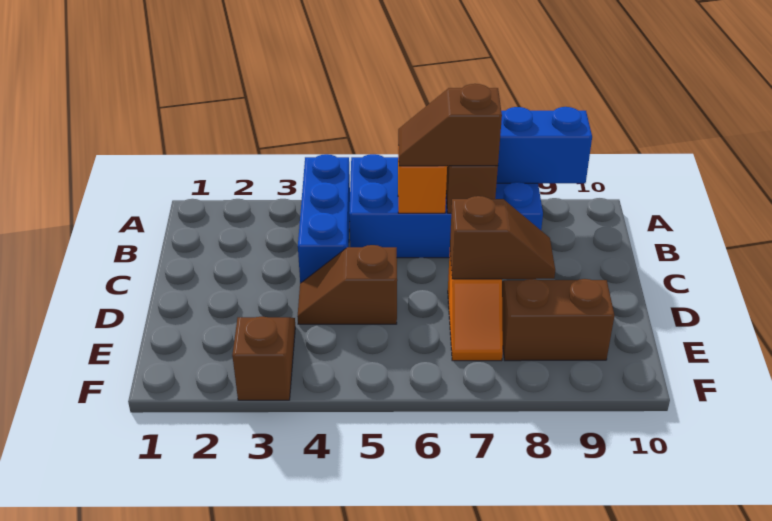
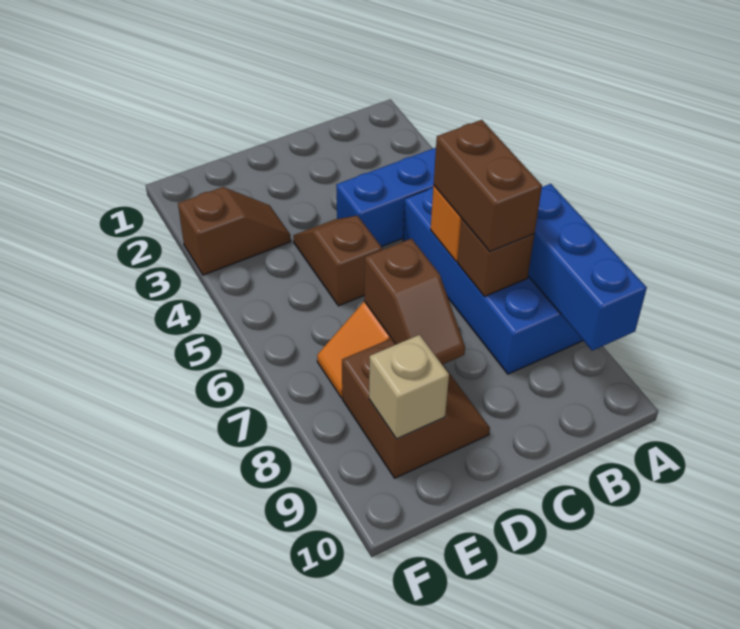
brown 1x2 slope [398,84,502,166] -> brown 1x2 brick [434,120,542,252]
none -> tan 1x1 brick [369,335,449,439]

